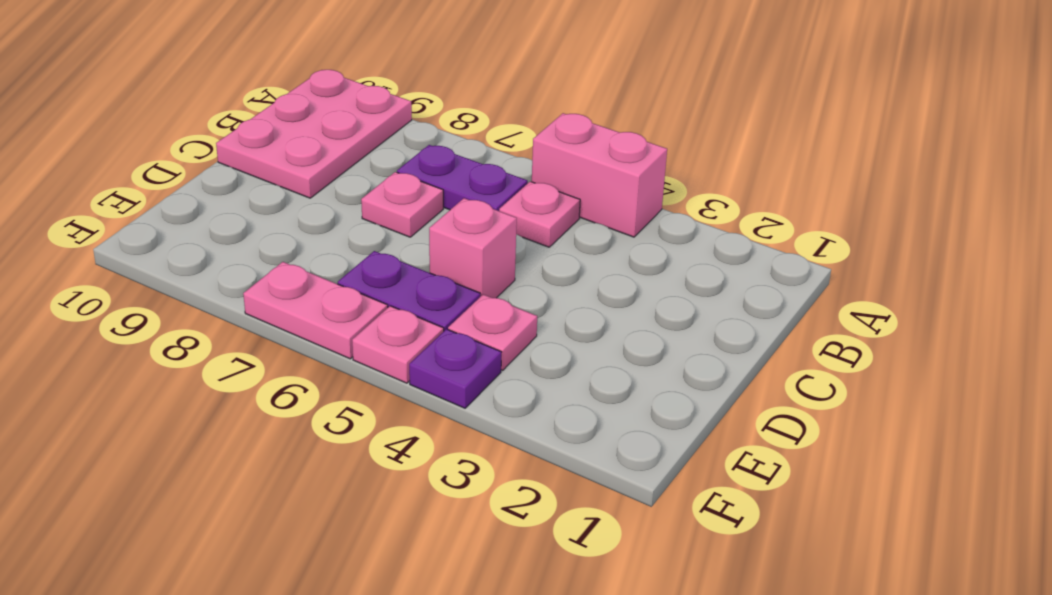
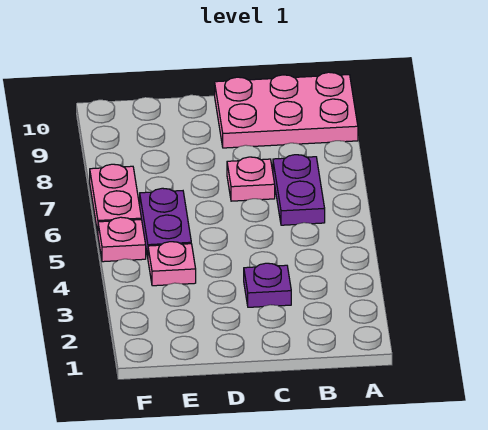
pink 1x2 brick [532,113,667,237] -> none
pink 1x1 plate [499,181,580,247] -> none
pink 1x1 brick [429,198,517,298] -> none
purple 1x1 plate [409,329,501,408] -> purple 1x1 plate moved to [244,263,291,307]

